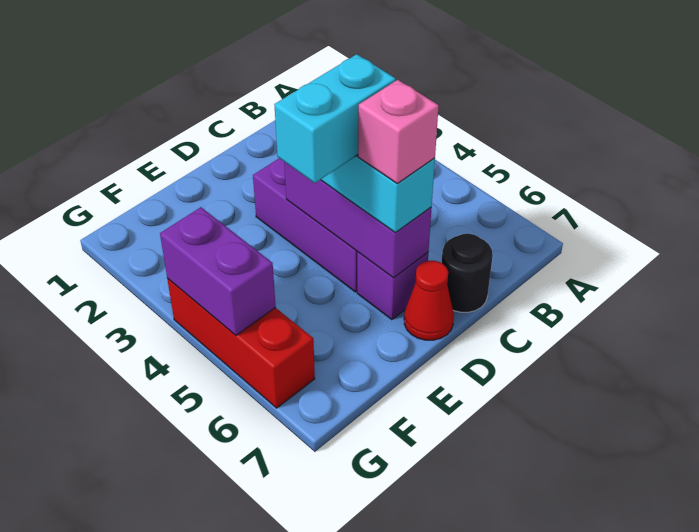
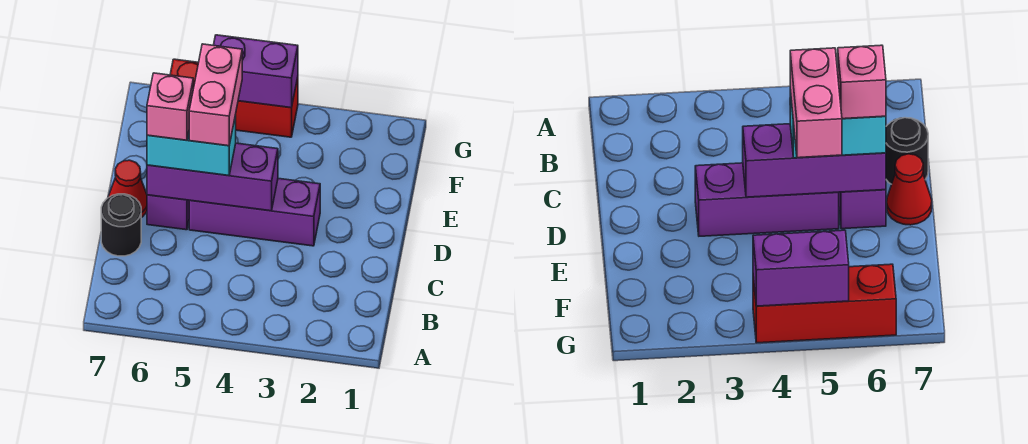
cyan 1x2 brick [274,54,396,183] -> pink 1x2 brick [189,44,242,146]

